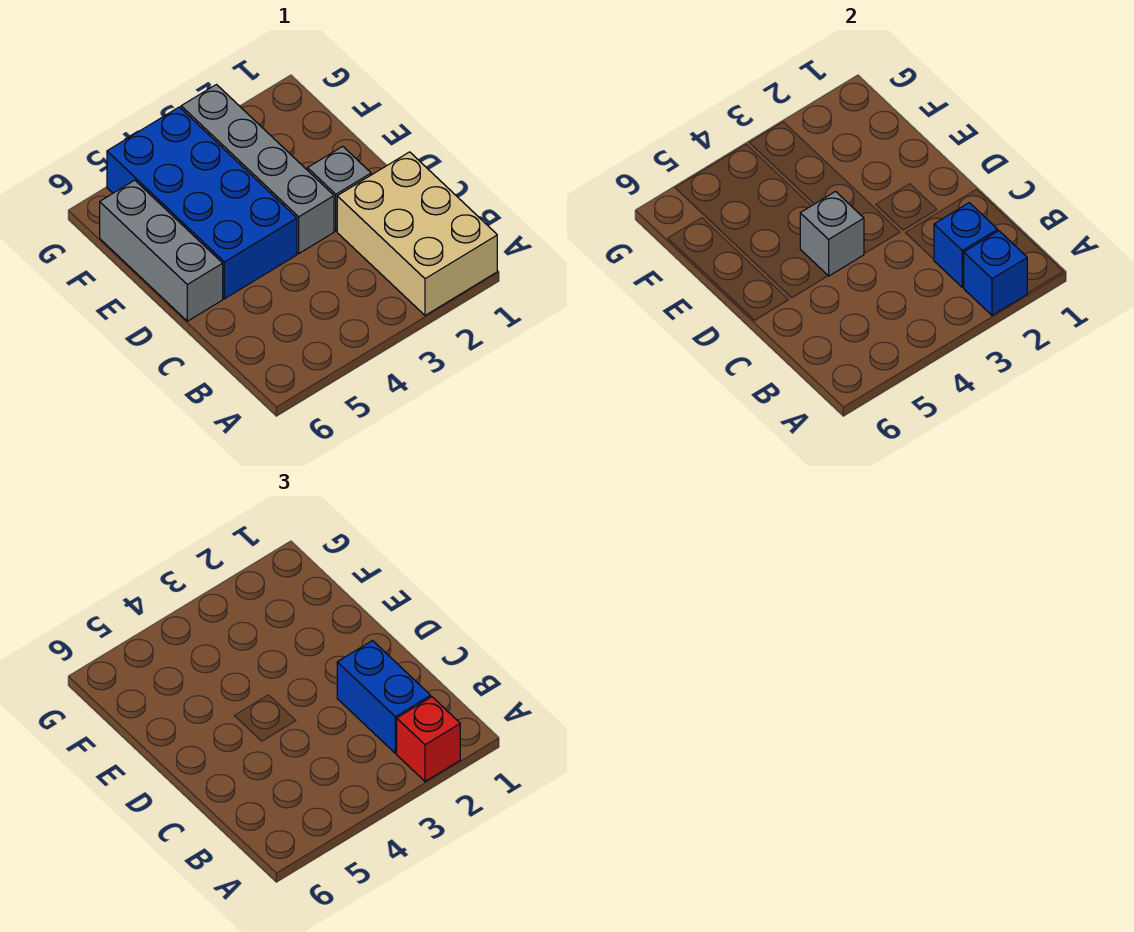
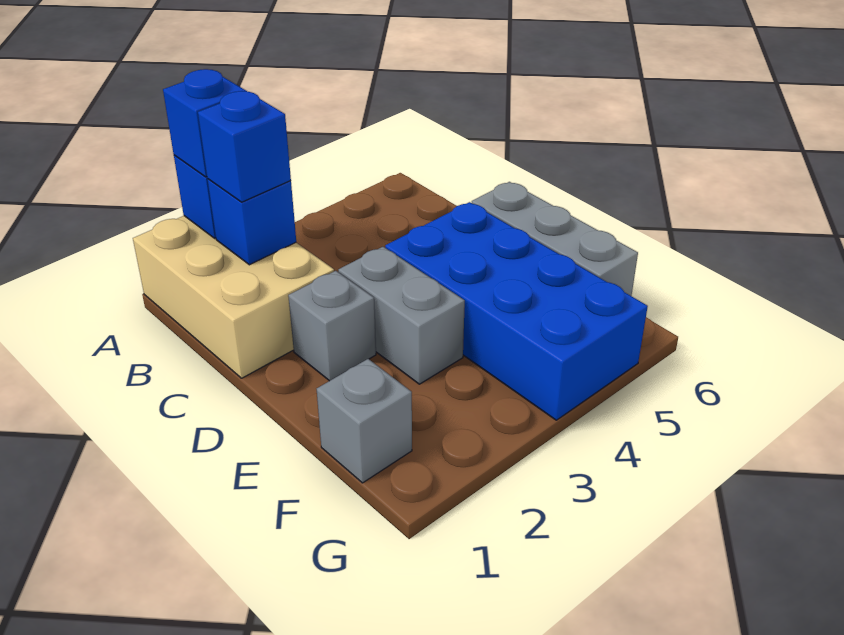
red 1x1 brick [397,697,460,781] -> blue 1x1 brick [163,69,246,177]
blue 1x2 brick [337,641,431,753] -> blue 1x1 brick [198,91,291,202]
grey 1x4 brick [181,85,334,253] -> grey 1x2 brick [338,247,465,384]
grey 1x1 brick [800,192,864,276] -> grey 1x1 brick moved to [317,359,412,483]

